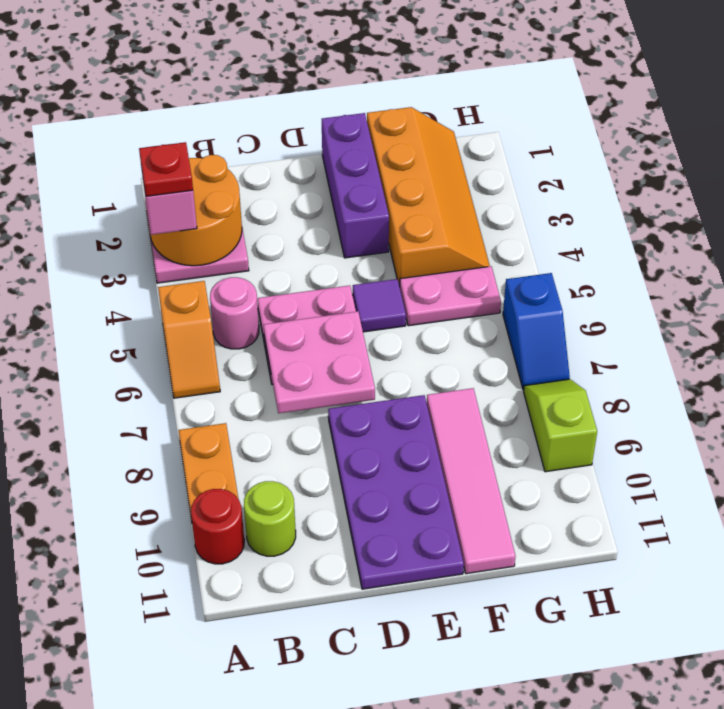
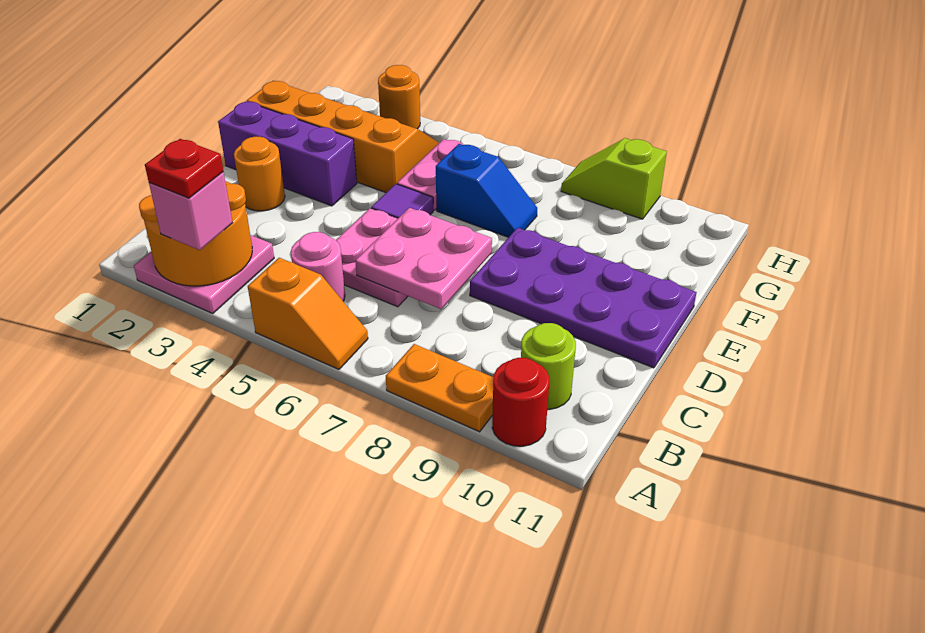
none -> orange 1x1 round brick [234,137,285,211]
pink 1x4 tile [427,388,516,574] -> none
none -> orange 1x1 round brick [378,65,420,129]
blue 1x2 slope [503,273,570,390] -> blue 1x2 slope moved to [436,144,537,237]

